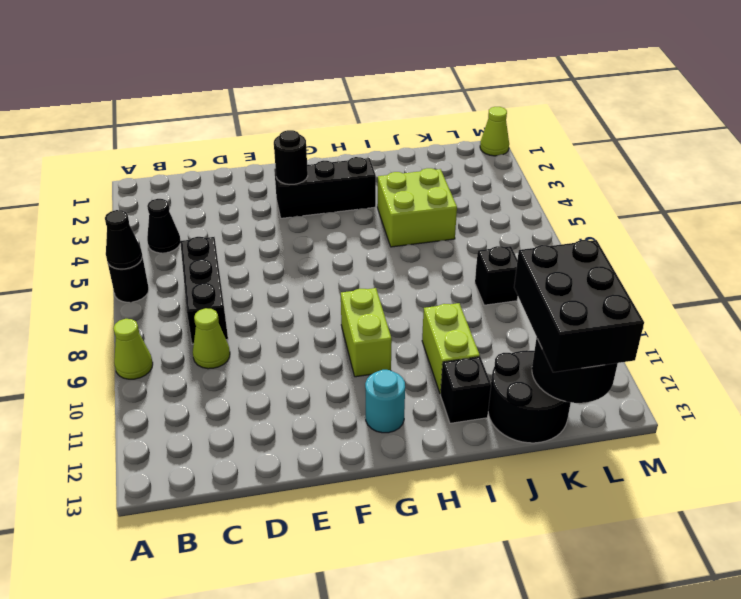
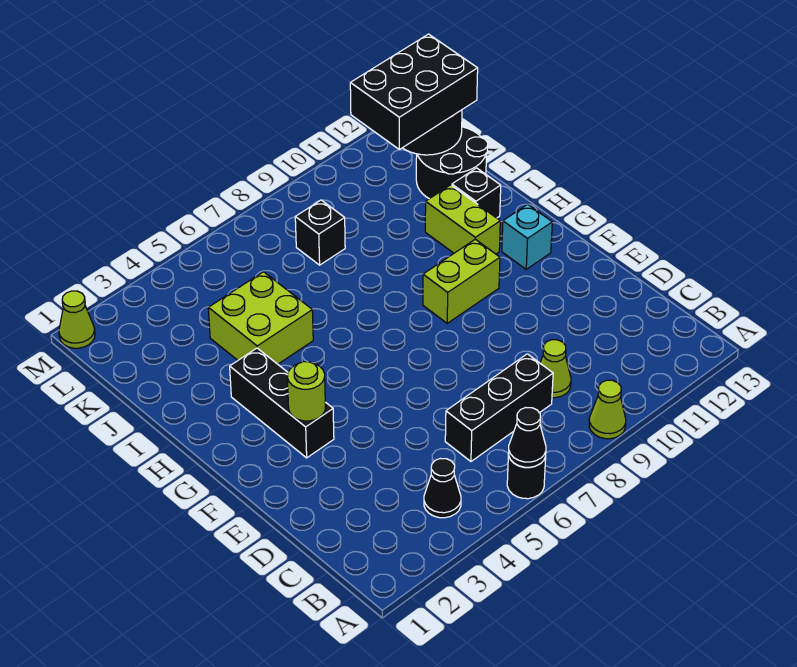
black 1x1 round brick [274,130,308,185] -> lime 1x1 round brick [287,362,325,421]
cyan 1x1 round brick [365,370,405,433] -> cyan 1x1 brick [502,204,552,269]
lime 1x2 brick [422,303,480,394] -> lime 1x2 brick turned to [425,185,500,254]

